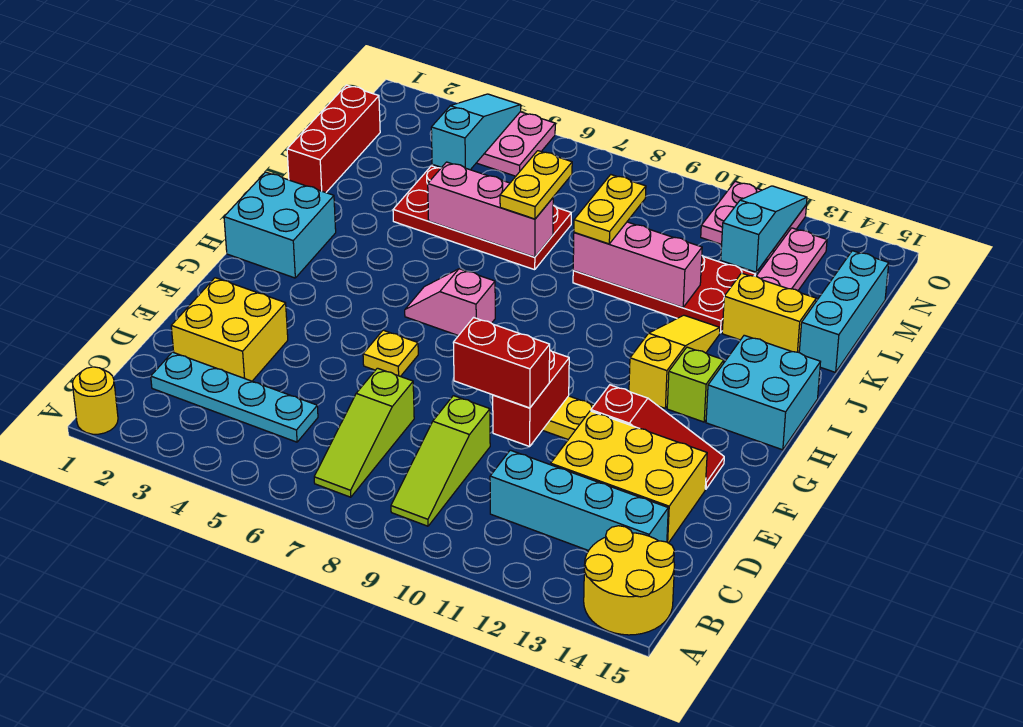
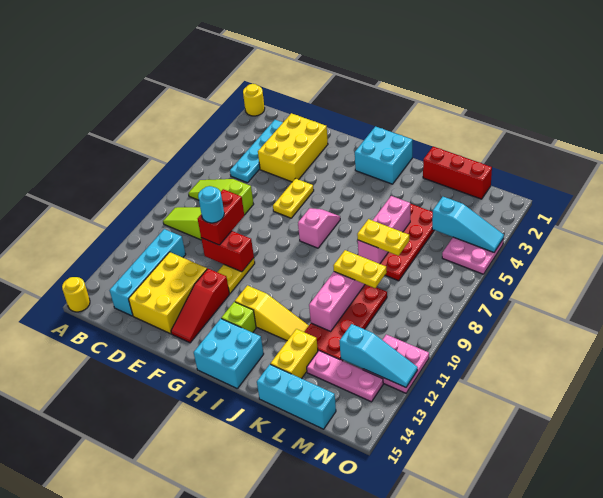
yellow 2x2 round brick [584,526,674,635] -> yellow 1x1 round brick [62,277,90,312]
yellow 2x2 brick [171,278,288,381] -> yellow 2x3 brick [258,113,328,182]
none -> cyan 1x1 round brick [198,186,224,223]
yellow 1x1 plate [363,330,418,376] -> yellow 1x2 plate [273,179,314,218]

